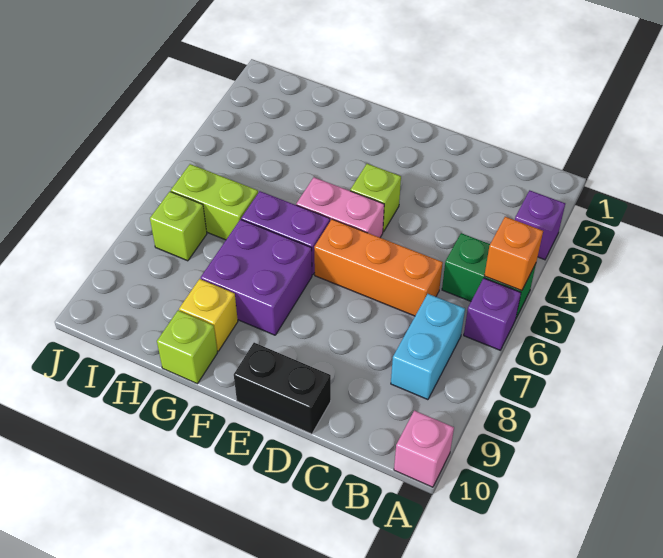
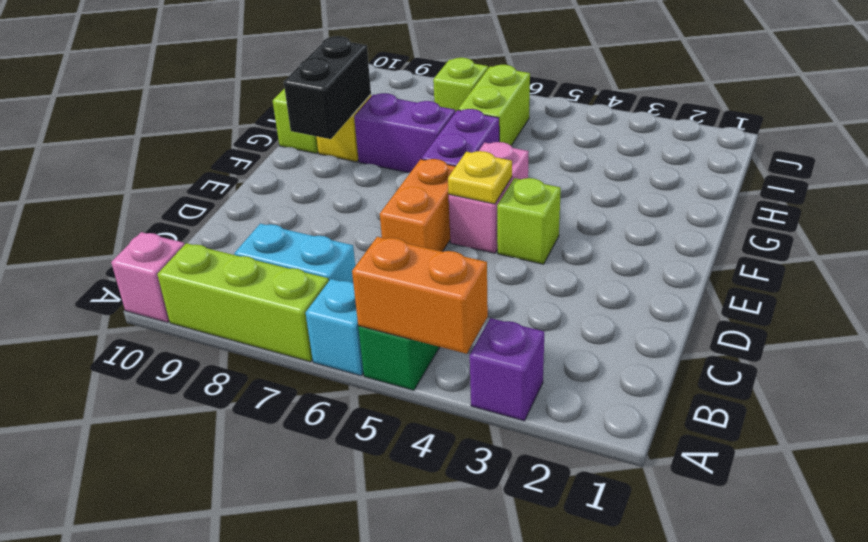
orange 1x1 brick [484,217,543,291] -> orange 1x2 brick [352,237,488,354]
purple 1x1 brick [464,278,521,350] -> cyan 1x1 brick [306,279,364,376]
none -> lime 1x3 brick [157,243,329,362]
orange 1x3 brick [314,219,443,316] -> orange 1x2 brick [380,159,456,252]
black 1x2 brick [234,343,331,434] -> black 1x2 brick moved to [284,36,371,139]
none -> yellow 1x1 plate [448,151,512,204]
purple 2x2 brick [201,219,312,335] -> purple 1x2 brick [354,93,455,173]

